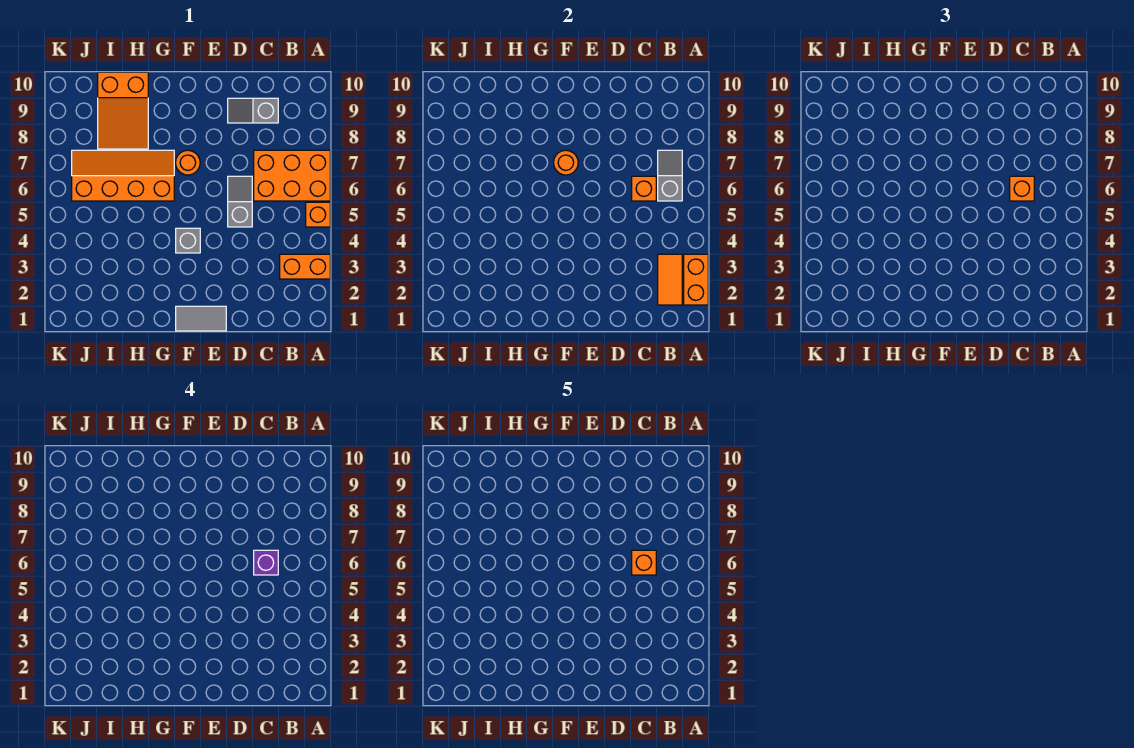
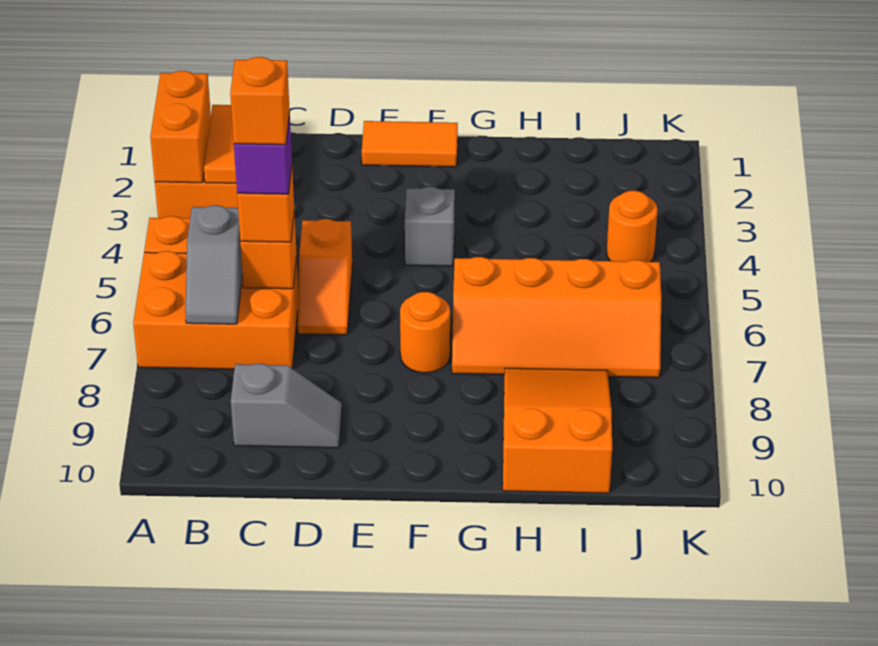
grey 1x2 slope [228,176,252,227] -> orange 1x2 slope [298,219,352,335]
grey 1x2 tile [176,306,226,331] -> orange 1x2 tile [362,121,458,167]
orange 1x1 round brick [554,150,578,175] -> orange 1x1 round brick moved to [607,191,658,262]

